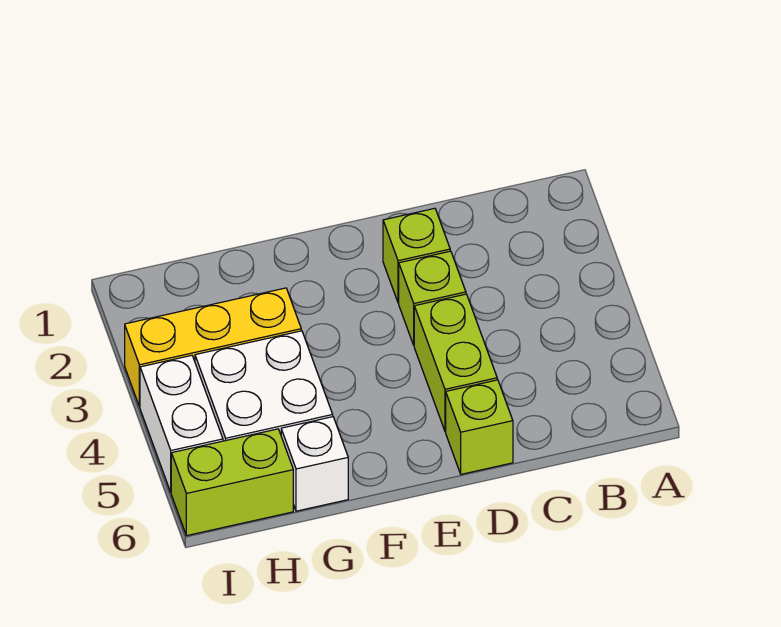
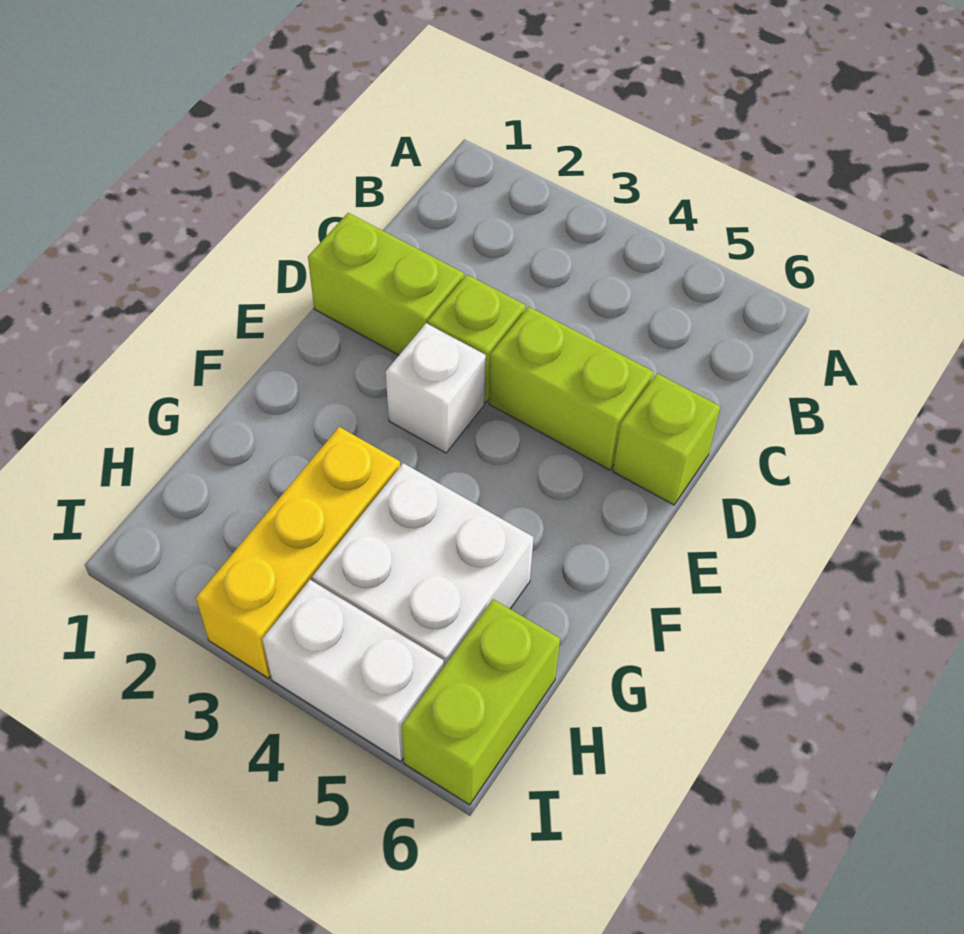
lime 1x1 brick [383,208,450,303] -> lime 1x2 brick [308,213,464,355]
white 1x1 brick [281,417,348,511] -> white 1x1 brick moved to [386,323,486,453]

